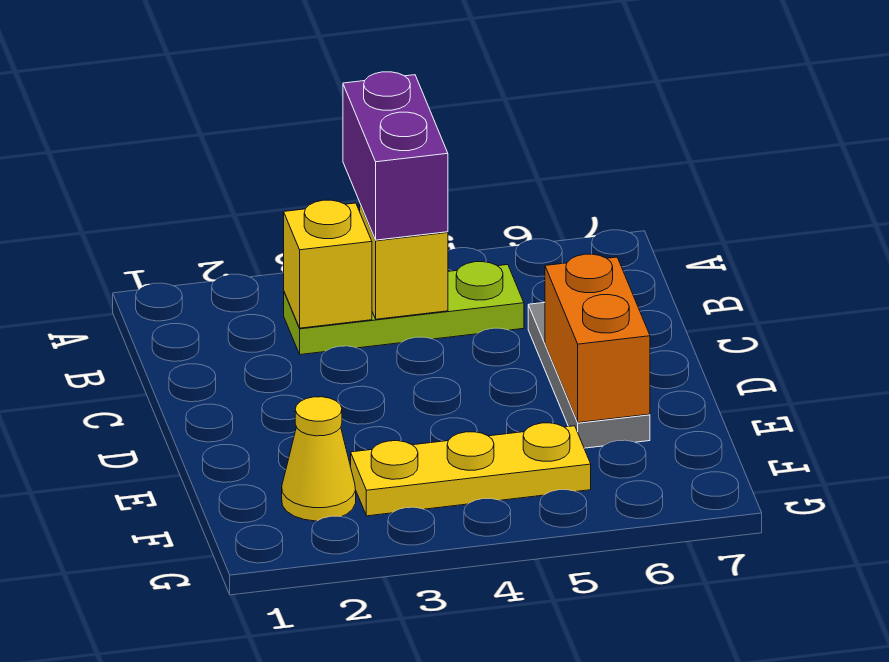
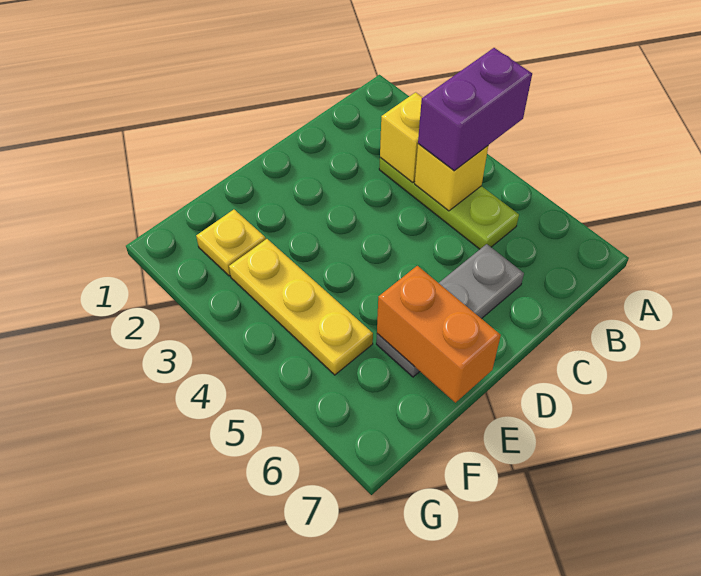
orange 1x2 brick [545,254,650,423] -> orange 1x2 brick turned to [377,266,501,403]
yellow 1x1 cone [282,397,356,521] -> yellow 1x1 plate [196,210,266,276]

